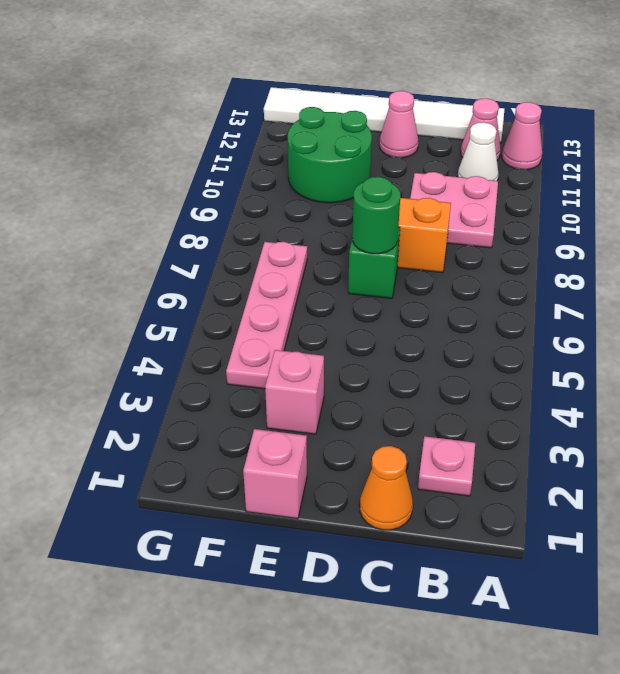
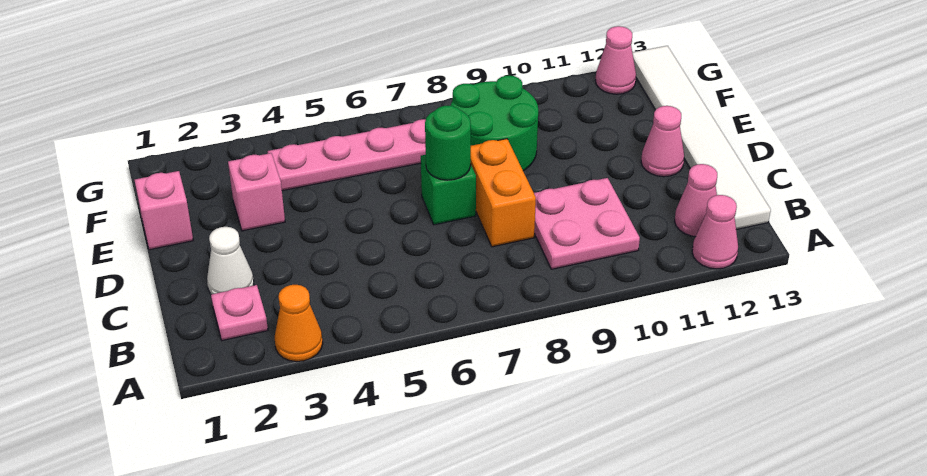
white 1x1 cone [458,122,499,181] -> white 1x1 cone moved to [207,227,254,294]
orange 1x1 cone [360,446,413,530] -> orange 1x1 cone moved to [275,285,323,362]
green 2x2 round brick [288,107,372,203] -> green 2x2 round brick moved to [451,75,538,171]
none -> pink 1x1 cone [595,26,636,94]

